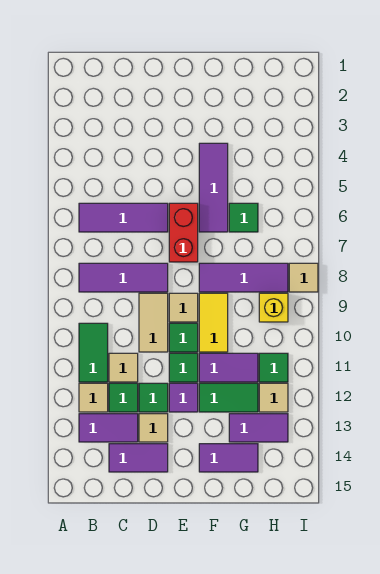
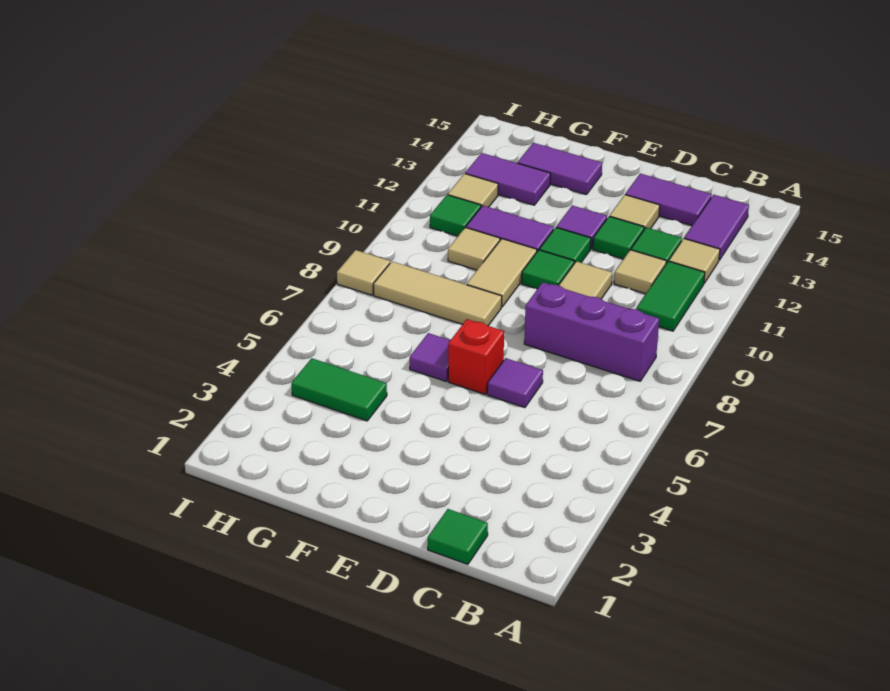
purple 1x3 tile [79,203,168,232] -> purple 1x1 tile [487,358,543,408]
purple 1x3 tile [79,263,168,292] -> purple 1x3 brick [524,282,659,381]
purple 1x2 tile [79,414,138,442] -> purple 1x2 tile turned to [684,195,749,260]
red 1x2 brick [169,203,198,262] -> red 1x1 brick [448,319,504,394]
tan 1x1 tile [169,293,198,322] -> tan 1x1 tile moved to [448,227,500,270]
purple 1x3 tile [199,143,228,232] -> purple 1x1 tile [410,333,450,381]
purple 1x3 tile [199,263,288,292] -> tan 1x3 tile [373,262,502,326]
yellow 1x2 tile [199,293,228,352] -> tan 1x2 tile [467,239,537,307]
green 1x2 tile [199,383,258,412] -> green 1x2 tile moved to [291,358,387,421]
green 1x1 tile [229,203,258,232] -> green 1x1 tile moved to [428,509,488,564]
yellow 1x1 brick [259,293,288,322] -> none

